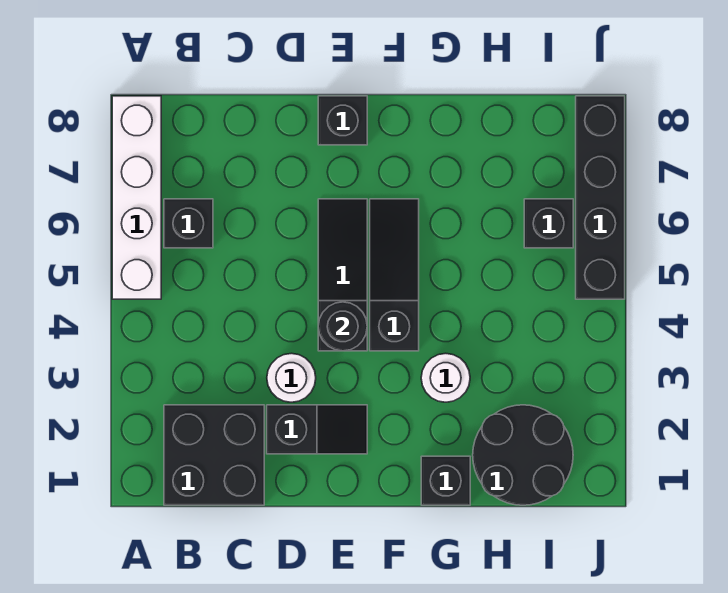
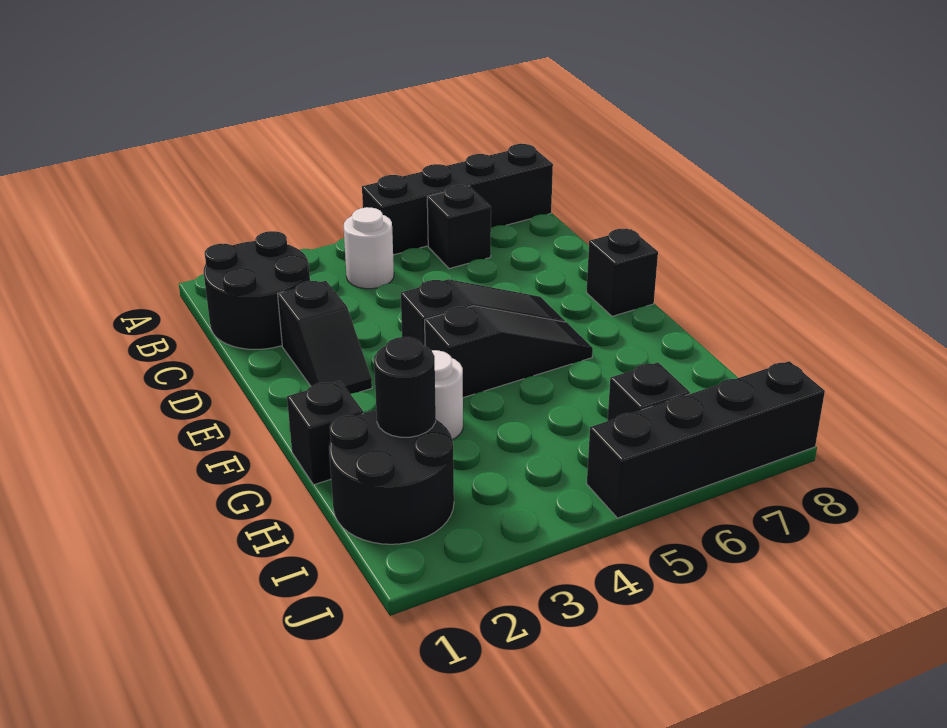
white 1x4 brick [112,96,161,299] -> black 1x4 brick [362,144,553,255]
black 2x2 brick [164,405,264,505] -> black 2x2 round brick [204,231,310,349]
white 1x1 round brick [267,353,316,402] -> white 1x1 round brick moved to [344,207,394,289]
black 1x1 round brick [318,302,367,351] -> black 1x1 round brick moved to [374,337,436,437]

